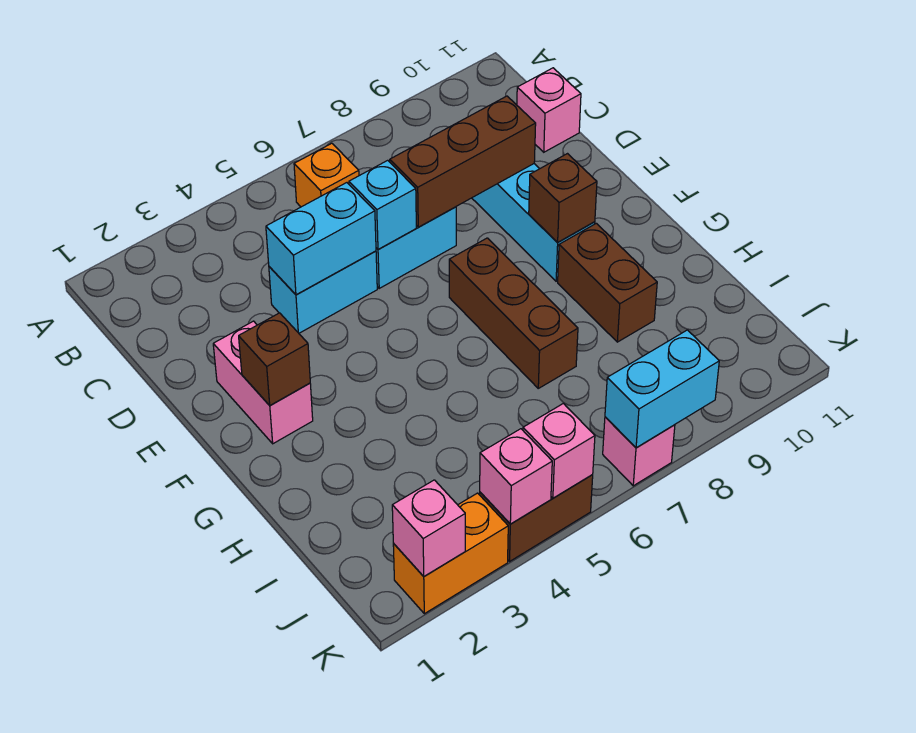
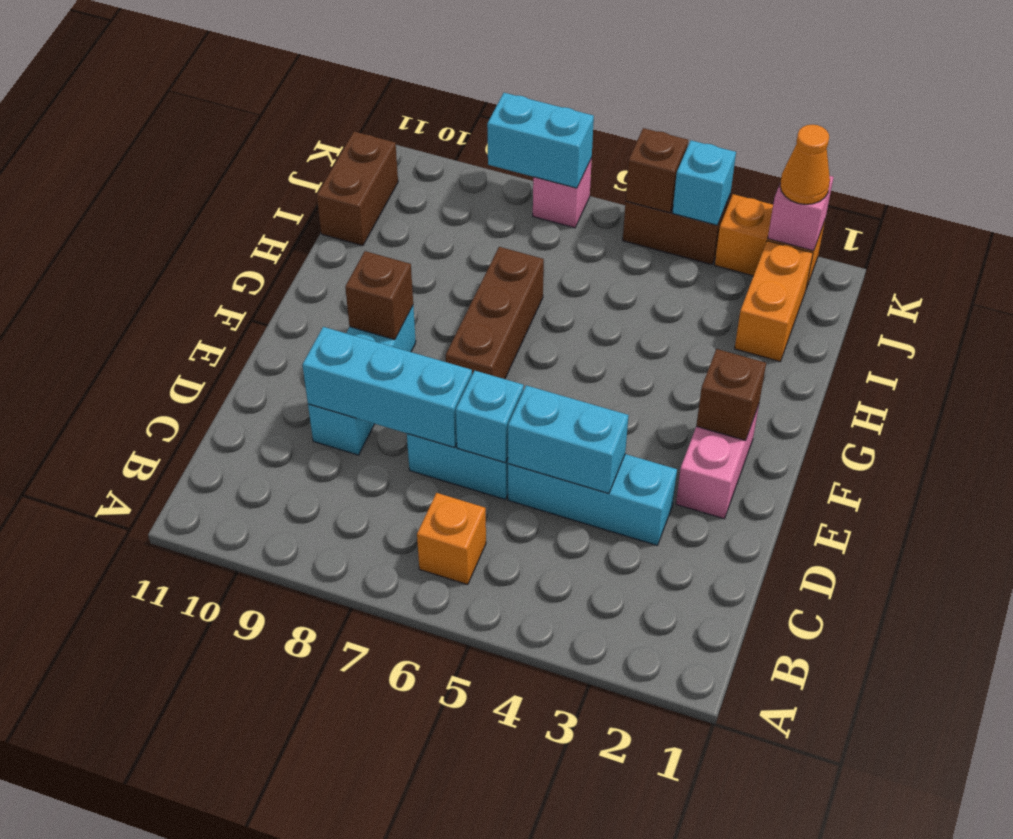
pink 1x1 brick [517,68,581,152] -> none
cyan 1x2 brick [269,251,377,333] -> cyan 1x3 brick [508,454,677,545]
brown 1x3 brick [390,96,536,227] -> cyan 1x3 brick [302,327,472,447]
brown 1x2 brick [558,223,657,342] -> brown 1x2 brick moved to [317,132,398,246]
none -> orange 1x2 brick [735,241,813,361]
none -> orange 1x1 cone [780,125,830,204]
pink 1x1 brick [480,429,552,524] -> cyan 1x1 brick [673,140,736,225]
pink 1x1 brick [523,404,595,498] -> brown 1x1 brick [626,128,688,213]

